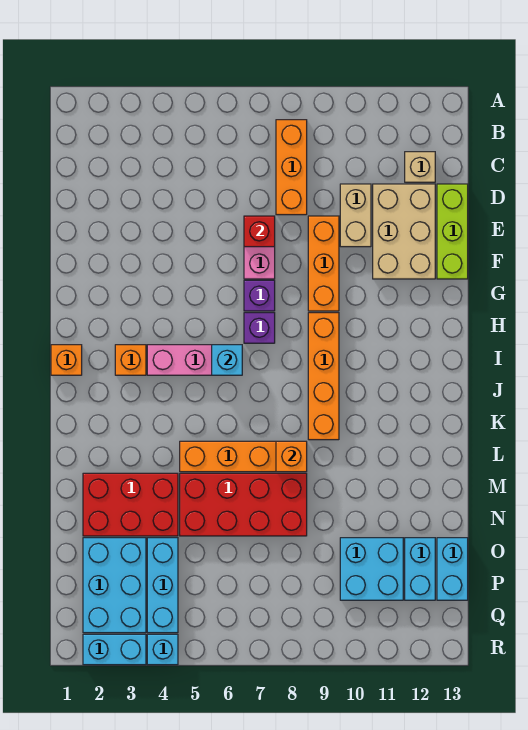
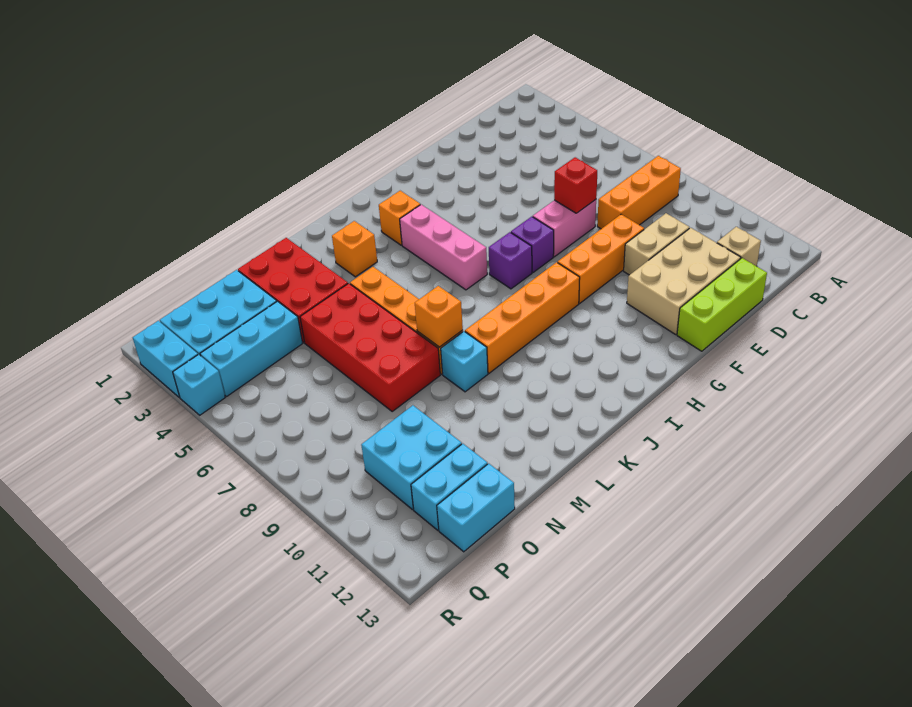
orange 1x1 brick [51,345,82,375] -> orange 1x1 brick moved to [332,221,377,277]
cyan 1x1 brick [212,345,242,375] -> cyan 1x1 brick moved to [441,331,488,392]

